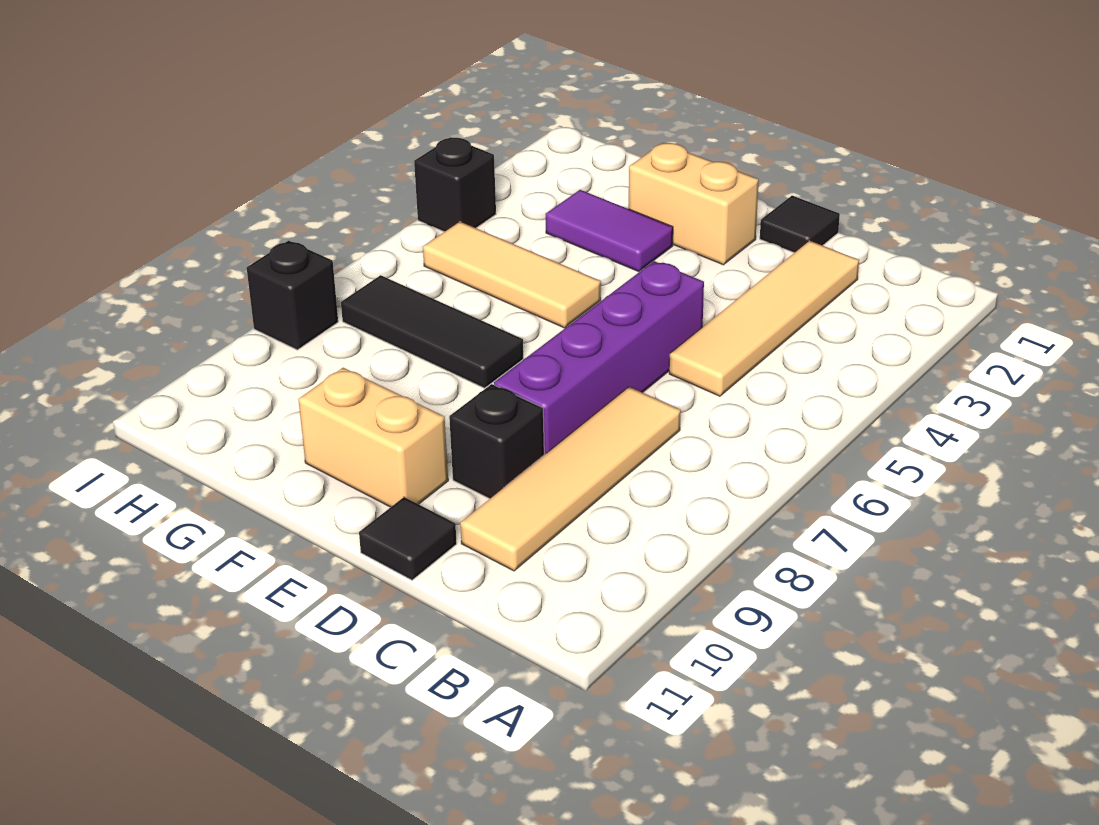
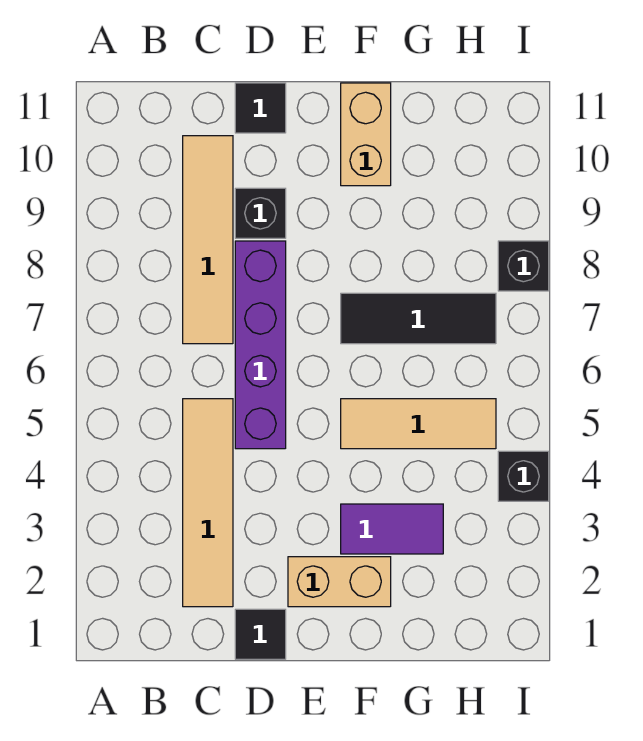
tan 1x2 brick [298,368,448,507] -> tan 1x2 brick turned to [341,83,391,186]

